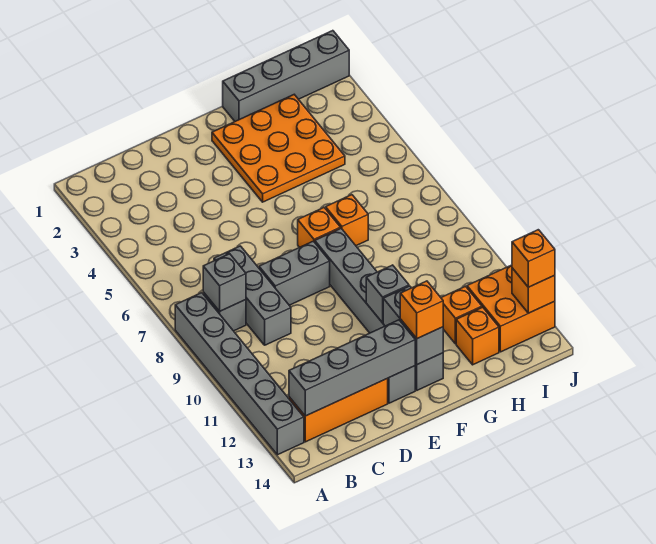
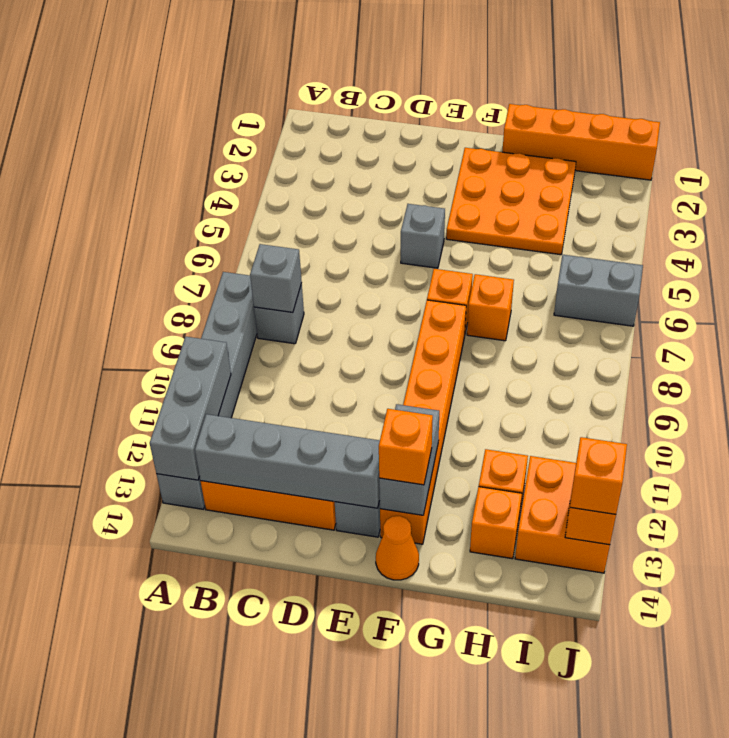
grey 1x3 brick [214,246,291,345] -> grey 1x3 brick moved to [150,337,231,480]
grey 1x2 brick [259,241,330,305] -> grey 1x2 brick moved to [554,255,643,326]
grey 1x6 brick [315,228,443,390] -> orange 1x6 brick [380,300,466,544]
grey 1x1 brick [366,265,409,323] -> grey 1x1 brick moved to [401,204,445,268]
none -> orange 1x1 cone [376,516,419,580]
grey 1x4 brick [223,31,349,121] -> orange 1x4 brick [502,104,660,180]

